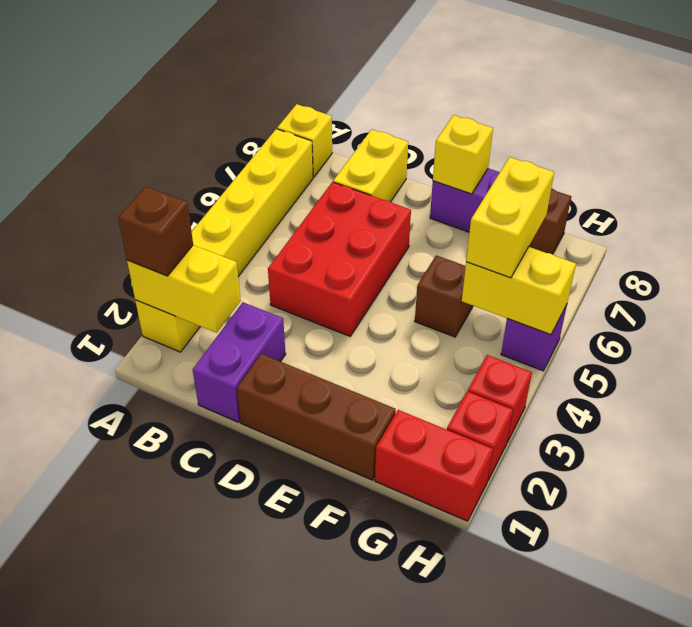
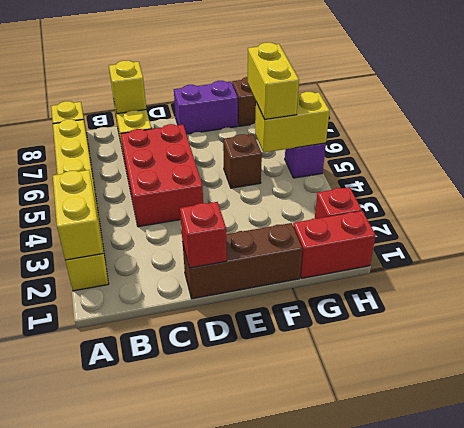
yellow 1x2 brick [127,245,241,333] -> yellow 1x2 brick turned to [53,170,103,260]
brown 1x1 brick [118,187,193,276] -> none
purple 1x2 brick [193,302,286,422] -> none
yellow 1x1 brick [433,115,493,194] -> yellow 1x1 brick moved to [109,61,146,114]
red 1x1 brick [468,355,532,442] -> red 1x1 brick moved to [180,202,227,268]

